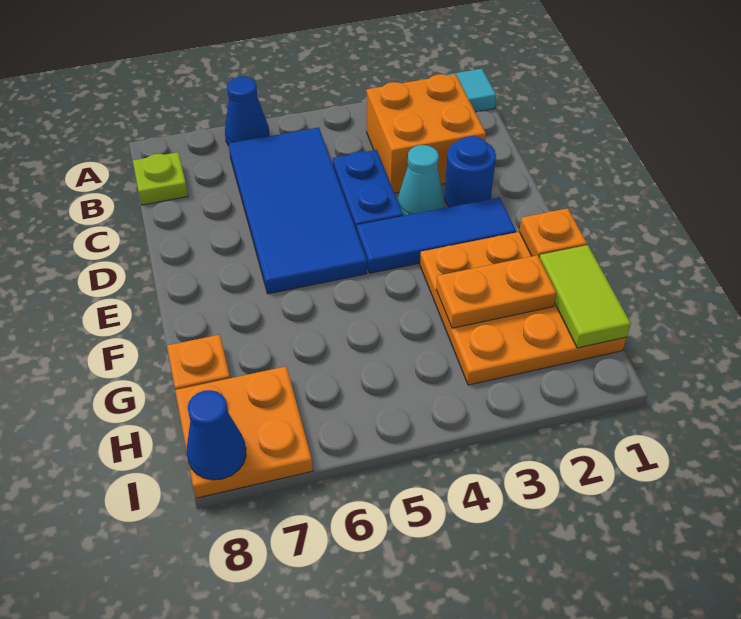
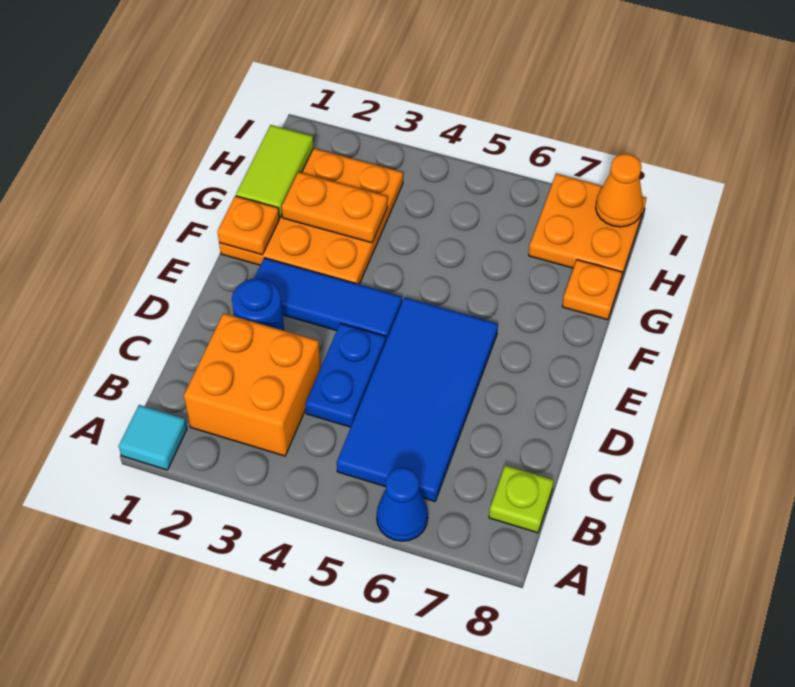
cyan 1x1 cone [397,145,445,216] -> none
blue 1x1 cone [187,390,246,480] -> orange 1x1 cone [596,154,643,227]

